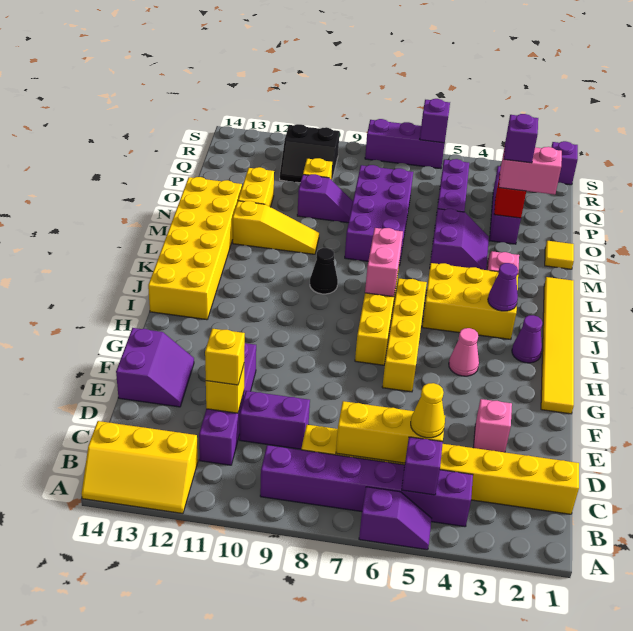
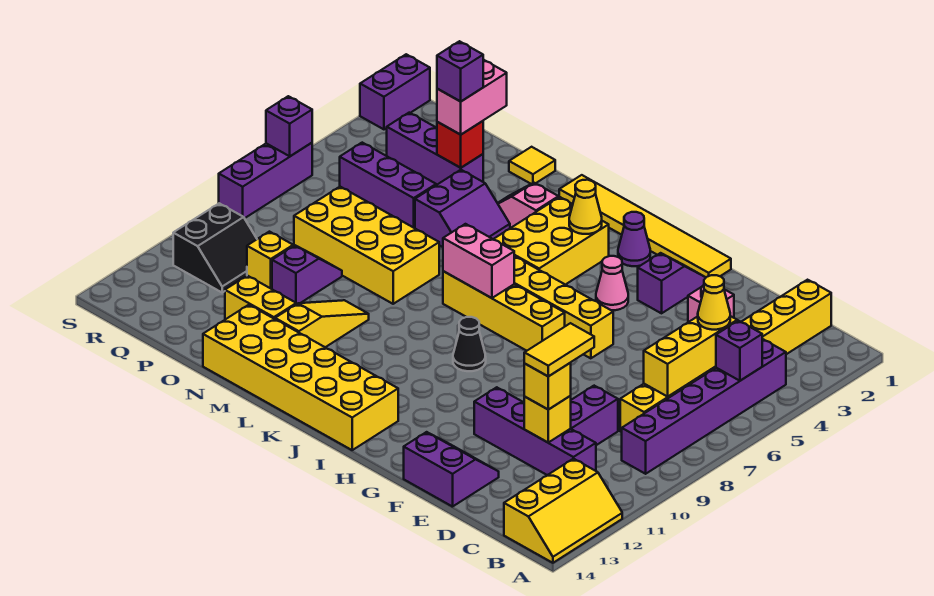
purple 1x2 slope [359,487,432,550] -> purple 1x2 slope moved to [638,253,706,313]
none -> yellow 1x2 tile [524,323,594,376]
purple 1x1 cone [488,263,518,311] -> yellow 1x1 cone [569,180,602,234]
black 1x1 cone [310,248,338,294] -> black 1x1 cone moved to [453,317,486,371]
purple 2x2 slope [430,209,489,270] -> purple 2x2 slope turned to [415,170,510,247]
purple 2x4 brick [345,165,413,265] -> yellow 2x4 brick [294,187,439,304]
purple 1x1 brick [551,141,578,185] -> purple 1x2 brick [360,54,430,129]

